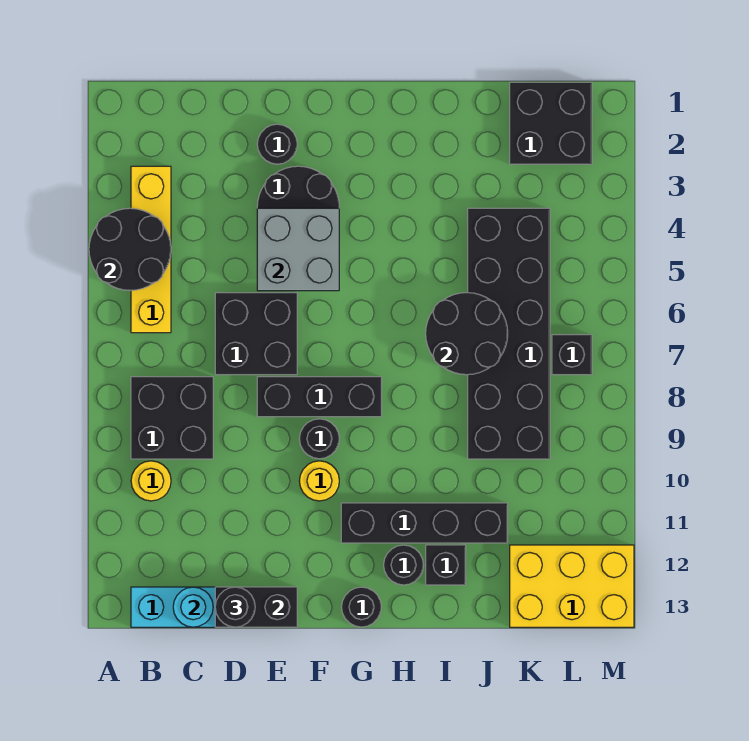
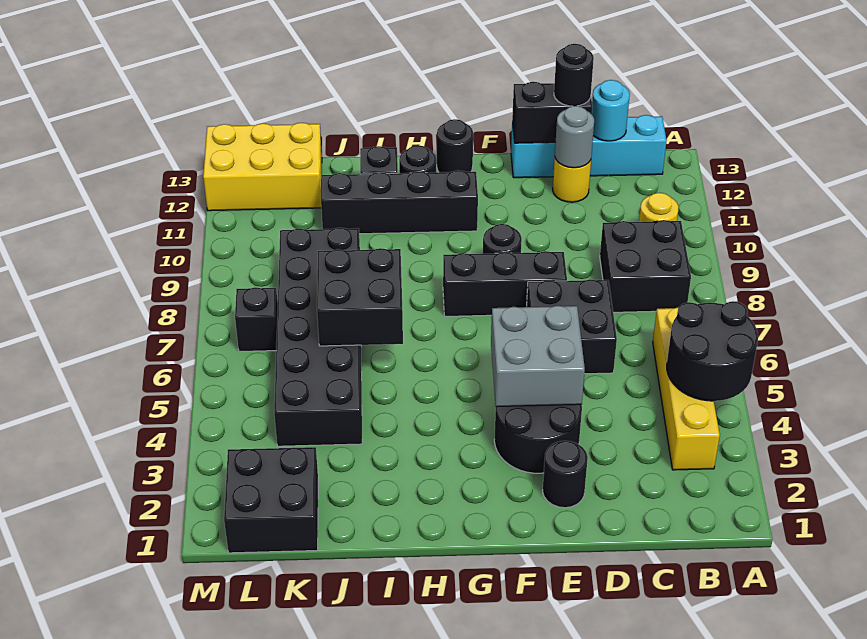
none -> grey 1x1 round brick [555,106,594,168]
yellow 1x1 round brick [299,461,339,501] -> yellow 1x1 round brick moved to [553,158,591,202]
black 2x2 round brick [426,293,508,375] -> black 2x2 brick [317,248,403,346]

